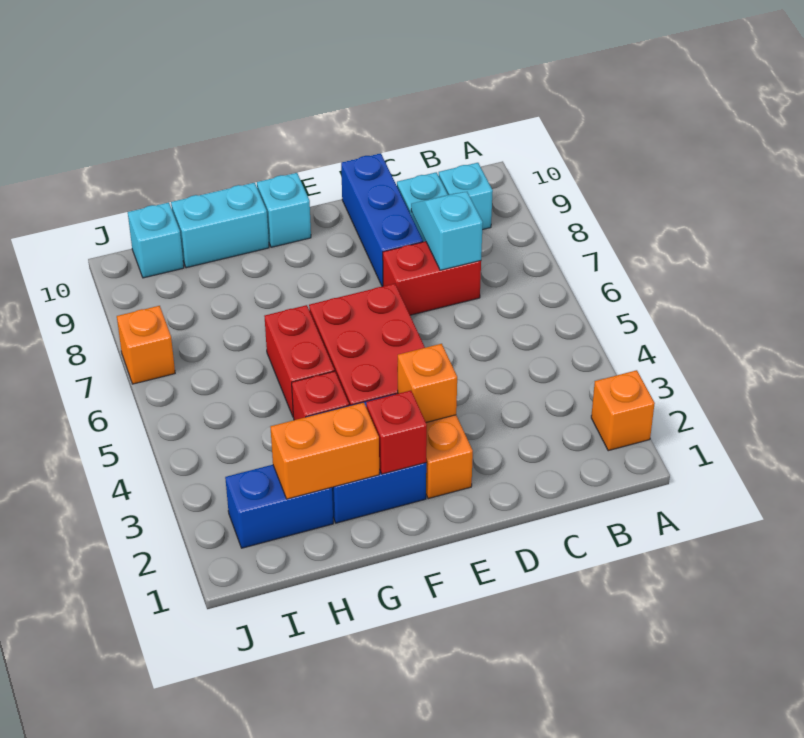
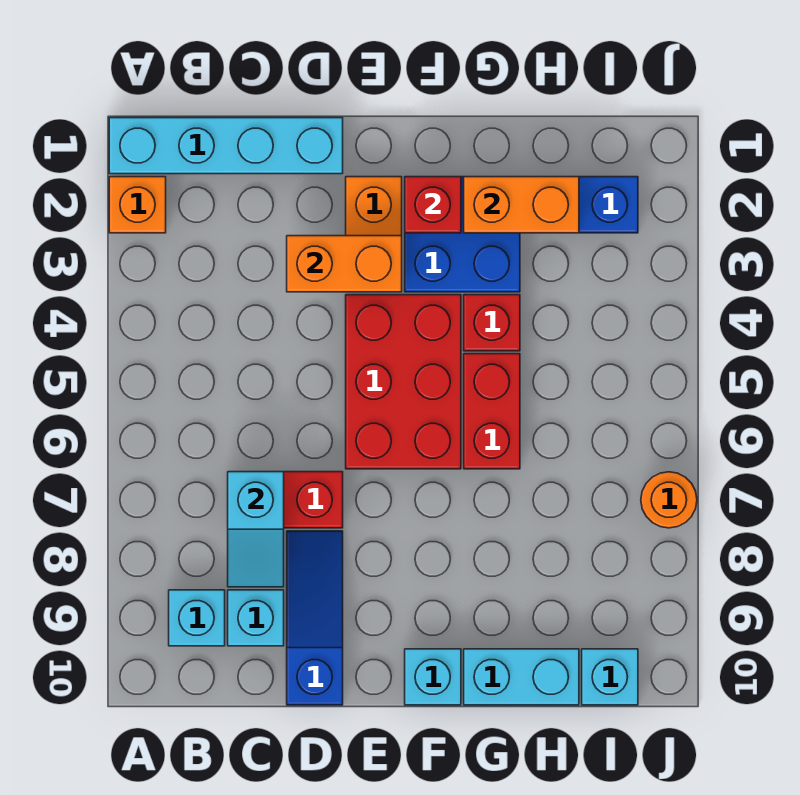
none -> cyan 1x4 brick [109,118,343,174]
blue 1x3 brick [341,153,423,287] -> blue 1x3 slope [287,531,343,705]
orange 1x1 brick [398,344,457,422] -> orange 1x2 brick [287,236,402,292]
orange 1x1 brick [117,306,175,384] -> orange 1x1 round brick [641,472,697,528]

